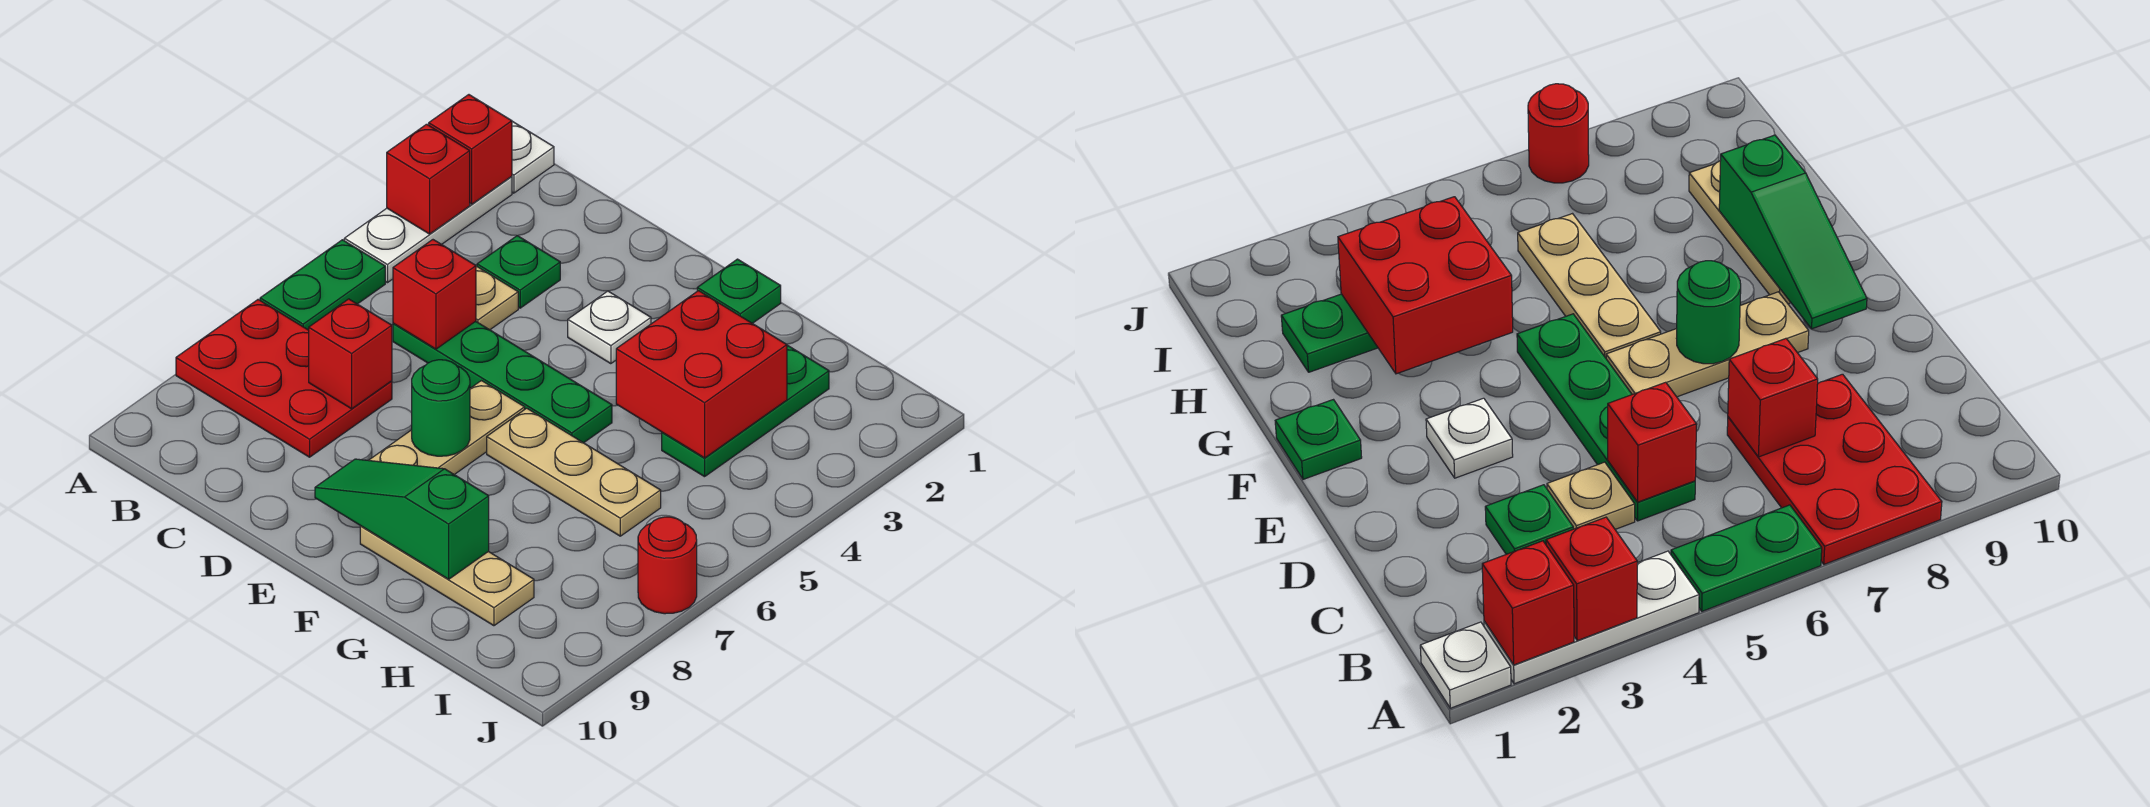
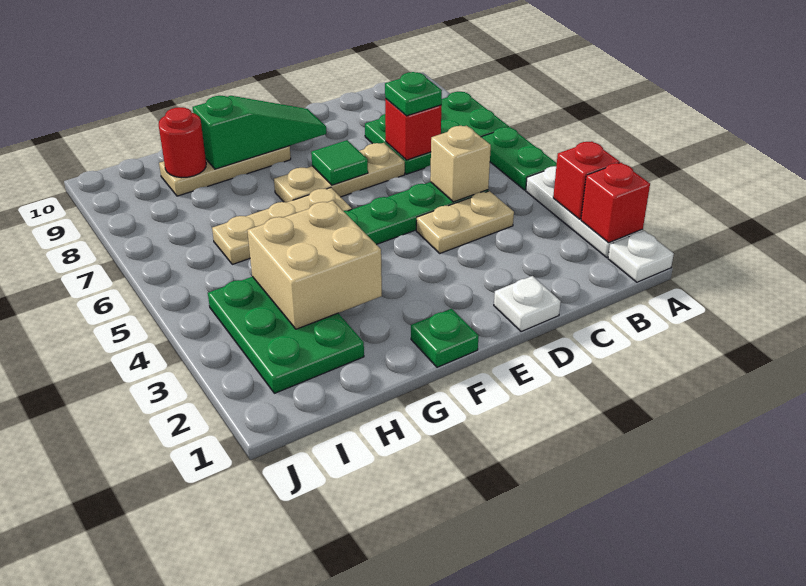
red 2x3 plate [176,300,392,457] -> green 2x3 plate [365,92,509,174]
green 1x1 plate [477,236,560,308] -> green 1x1 plate moved to [385,72,442,116]
tan 1x1 plate [476,266,518,330] -> tan 1x2 plate [416,191,514,253]
red 1x1 brick [393,240,476,349] -> tan 1x1 brick [430,126,491,202]
white 1x1 plate [568,291,651,364] -> white 1x1 plate moved to [494,276,561,332]
tan 1x3 plate [369,381,525,475] -> tan 1x3 plate turned to [274,143,405,202]
green 1x1 round brick [412,360,470,456] -> green 1x1 tile [311,140,368,185]
red 2x2 brick [616,291,787,458] -> tan 2x2 brick [247,201,382,329]
green 1x3 plate [662,345,829,477] -> green 2x3 plate [208,277,364,393]
red 1x1 round brick [638,517,697,614] -> red 1x1 round brick moved to [159,107,206,178]

